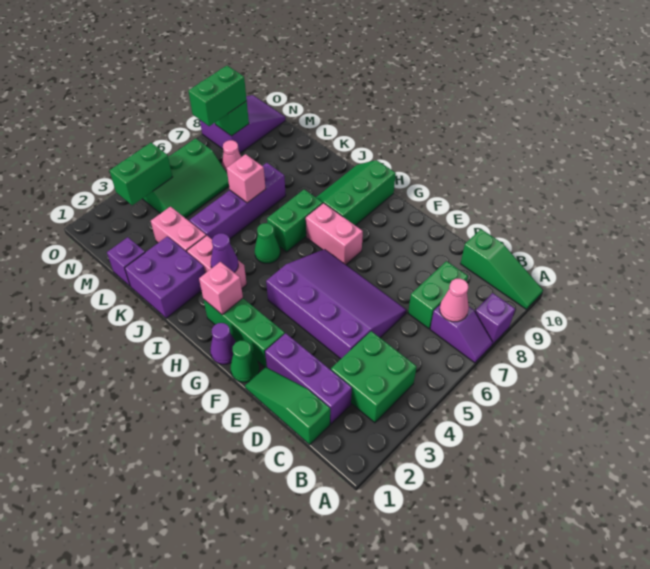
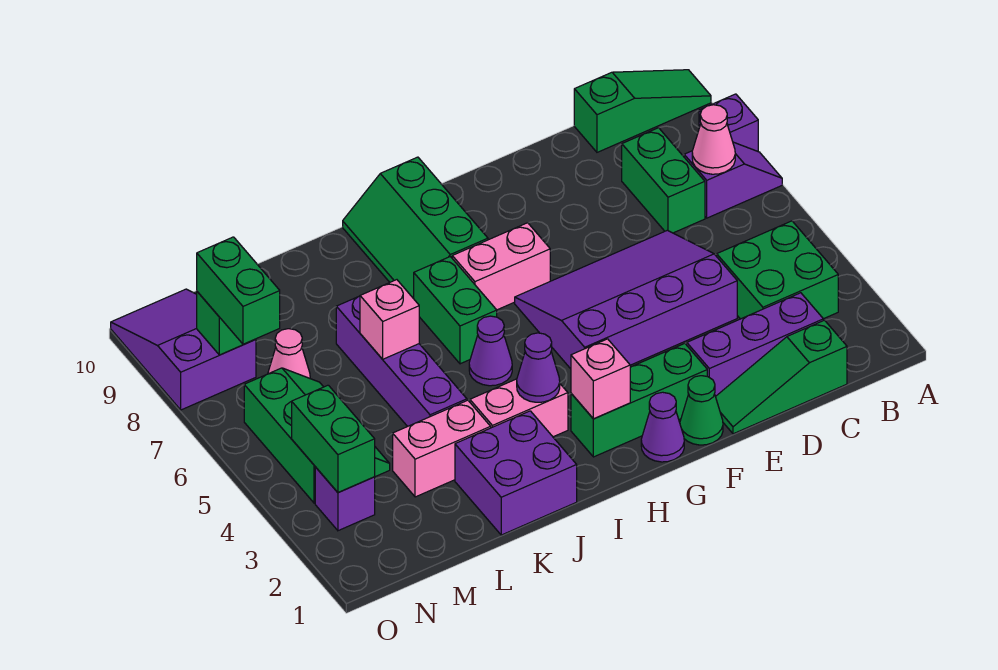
green 1x1 cone [255,223,280,263] -> purple 1x1 cone [469,316,512,386]
purple 1x1 brick [107,237,145,287] -> purple 1x1 brick moved to [315,467,375,531]

